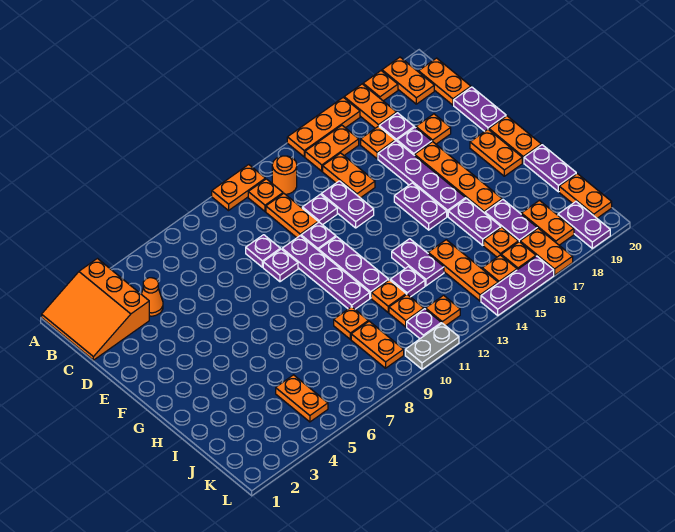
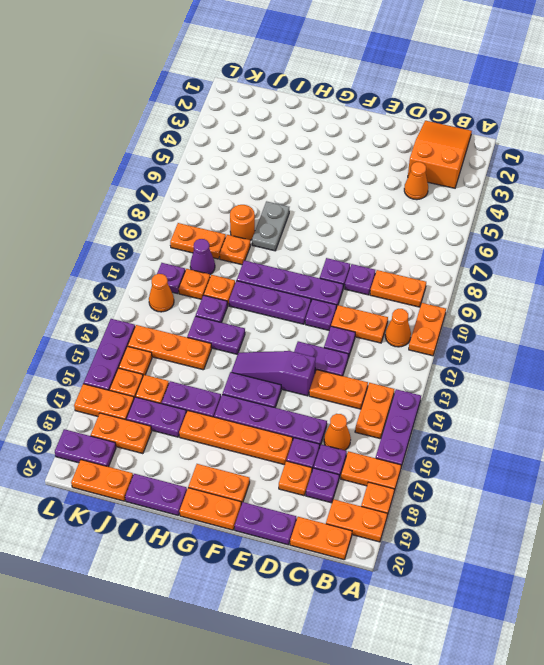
orange 3x3 slope [42,259,149,360] -> orange 2x3 slope [408,121,472,188]
orange 1x3 plate [287,97,360,157] -> purple 1x3 plate [376,389,421,467]
orange 1x1 plate [248,179,283,211] -> orange 1x1 cone [385,309,411,347]
orange 1x1 round brick [272,156,297,194] -> orange 1x1 round brick moved to [230,205,255,240]
orange 1x1 plate [361,126,395,159] -> orange 1x1 cone [324,414,351,450]
none -> purple 1x1 plate [306,468,339,503]
none -> purple 1x3 slope [231,351,316,396]
orange 1x2 plate [276,375,328,422] -> orange 1x2 plate moved to [370,270,426,307]
none -> purple 1x1 cone [190,239,215,274]
orange 1x1 plate [426,295,460,326] -> orange 1x1 cone [149,274,174,312]
grey 1x2 plate [405,323,459,369] -> grey 1x2 plate moved to [252,201,289,251]

